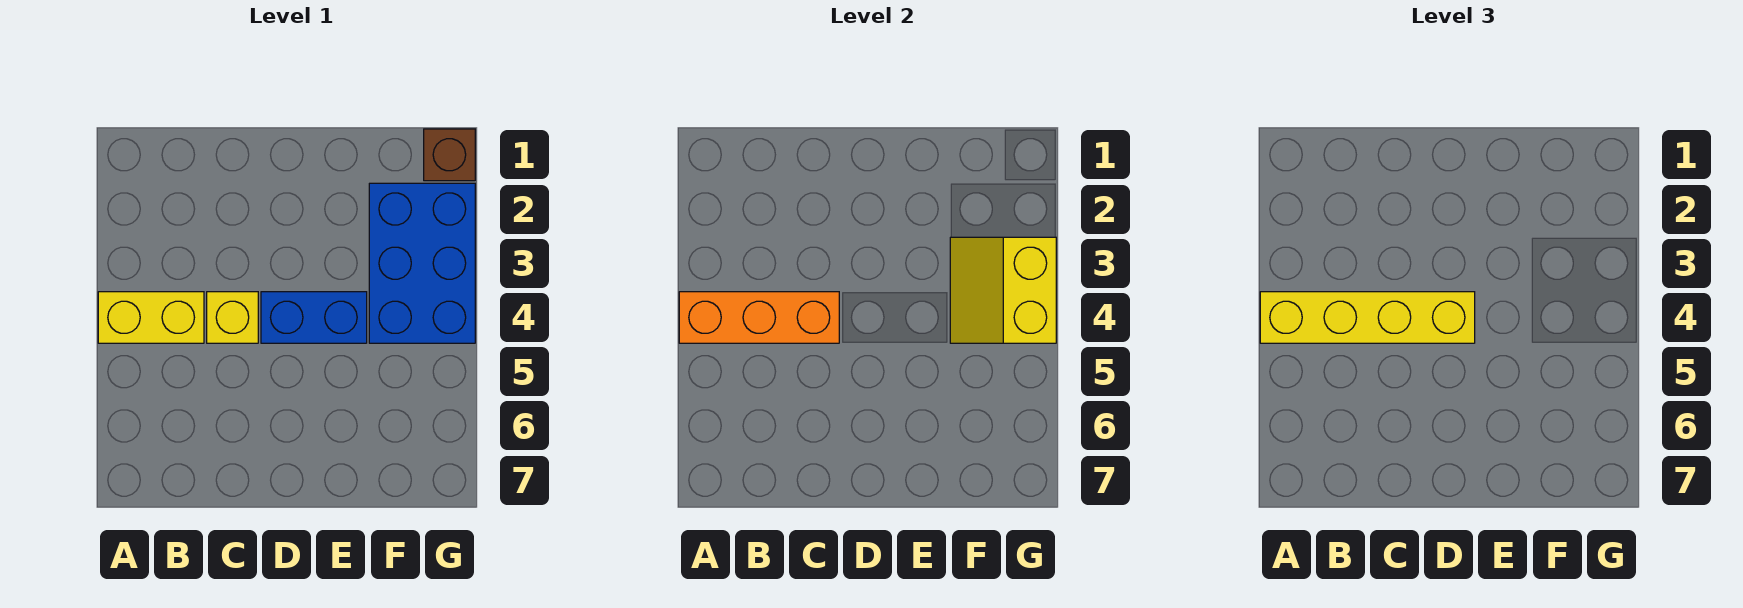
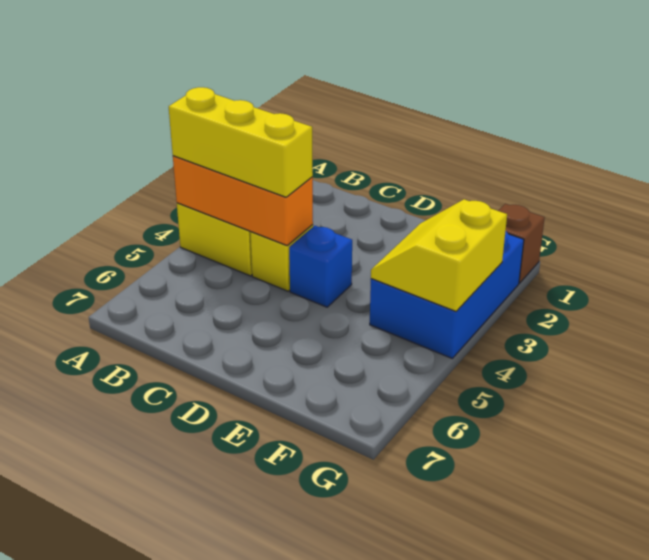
yellow 1x4 brick [1260,292,1475,343] -> yellow 1x3 brick [169,87,313,197]
blue 1x2 brick [261,292,367,343] -> blue 1x1 brick [289,226,352,307]

